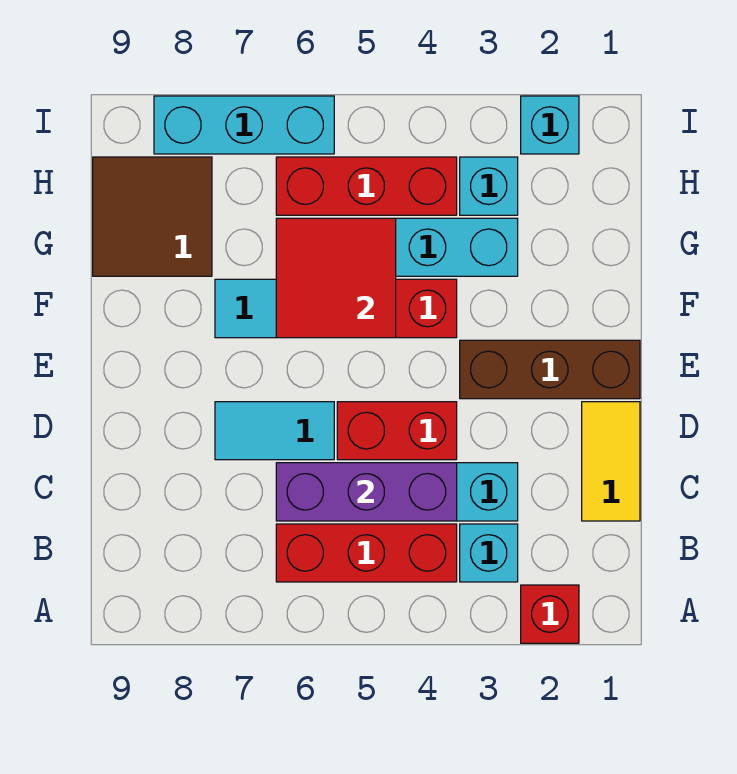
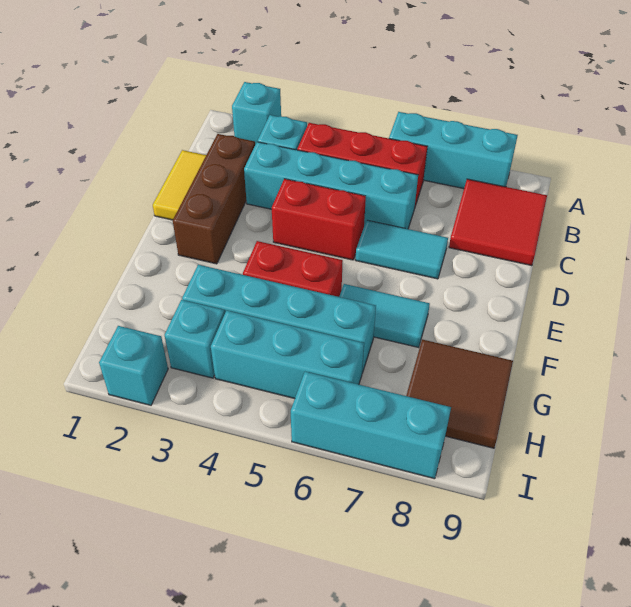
red 1x1 brick [521,585,579,643] -> cyan 1x1 brick [232,82,281,145]
none -> cyan 1x3 brick [389,112,518,189]
purple 1x3 brick [276,463,457,521] -> none
brown 1x3 brick [460,340,640,399] -> brown 1x3 brick turned to [173,134,255,264]
red 2x2 tile [276,218,396,338] -> red 2x2 tile moved to [449,179,547,266]
red 1x3 brick [276,157,457,215] -> cyan 1x3 brick [211,310,364,399]

